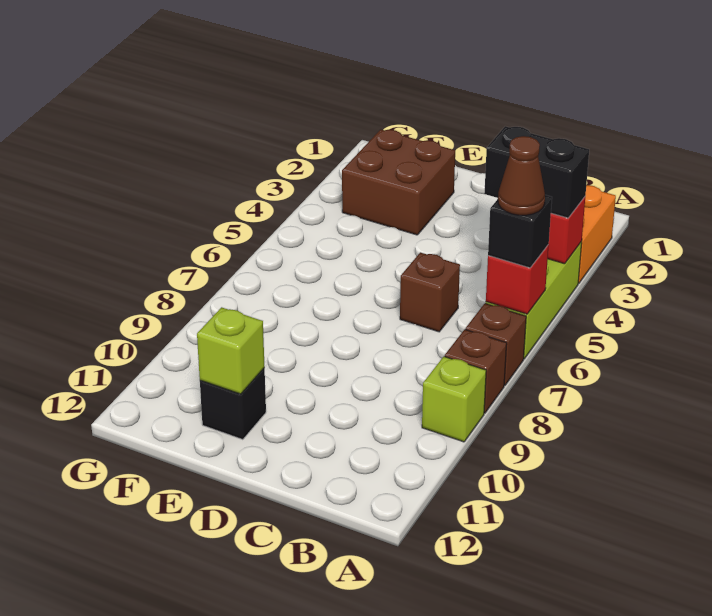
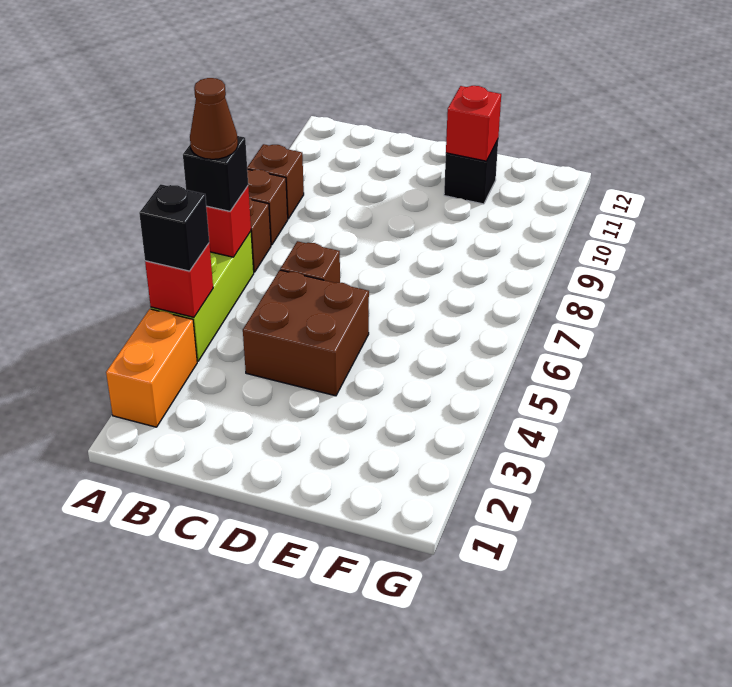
black 1x2 brick [484,126,589,218] -> black 1x1 brick [139,184,209,271]
lime 1x1 brick [422,356,486,442] -> brown 1x1 brick [247,144,304,219]
brown 2x2 brick [342,129,455,235] -> brown 2x2 brick moved to [243,270,369,396]
lime 1x1 brick [197,307,265,394] -> red 1x1 brick [446,86,501,161]

